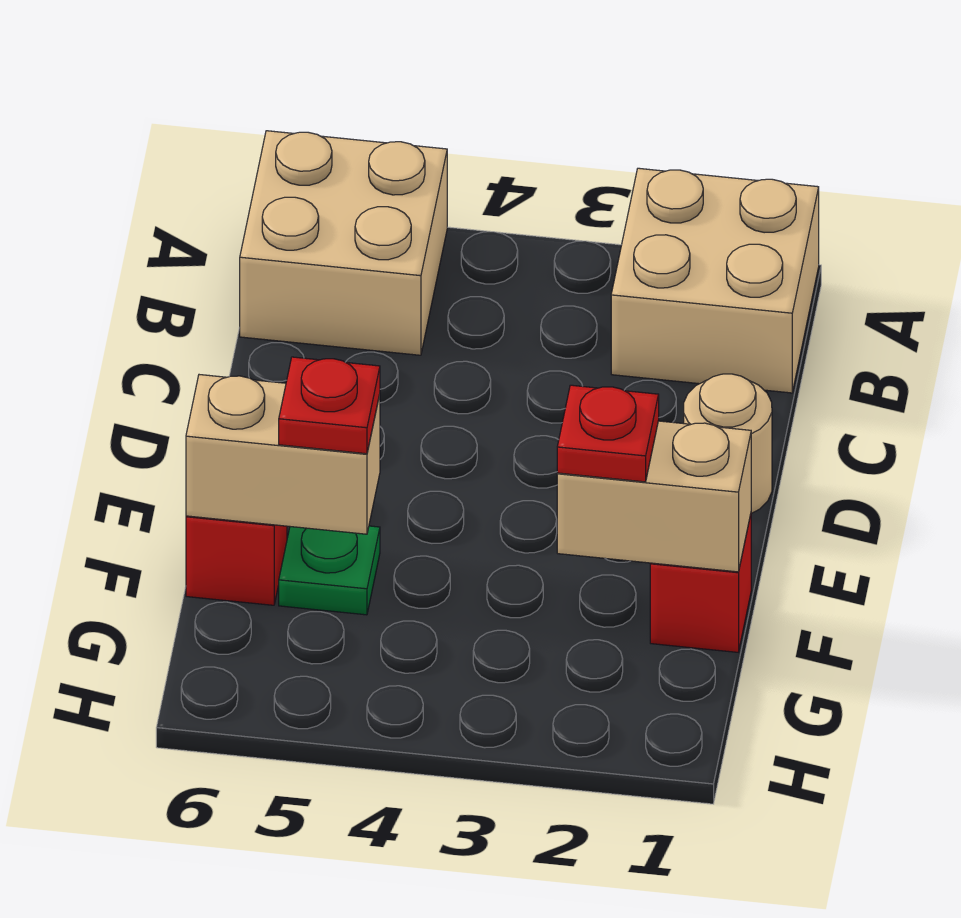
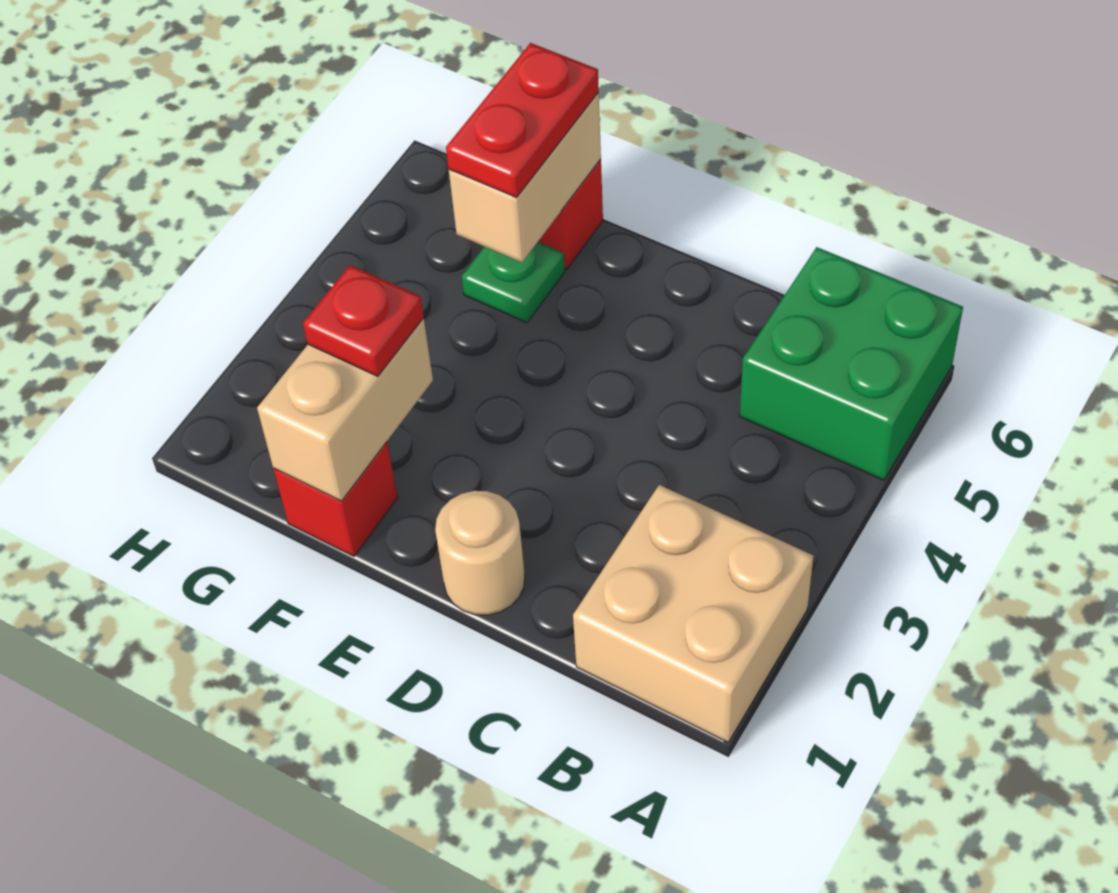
tan 2x2 brick [240,131,447,355] -> green 2x2 brick [740,247,963,480]
red 1x1 plate [279,357,380,454] -> red 1x2 plate [446,43,599,198]

